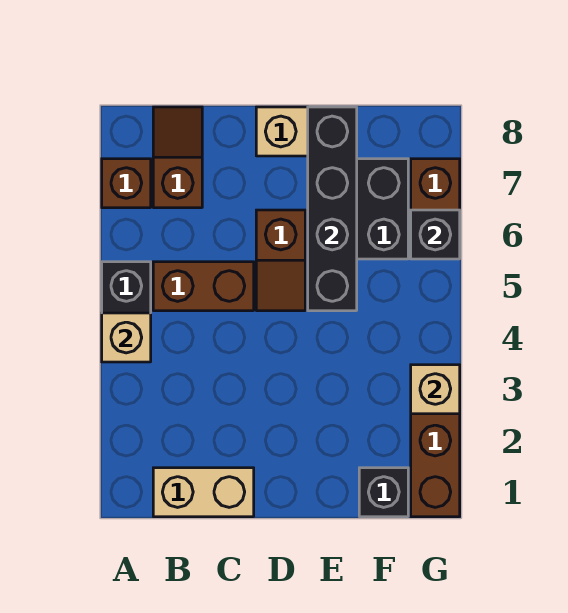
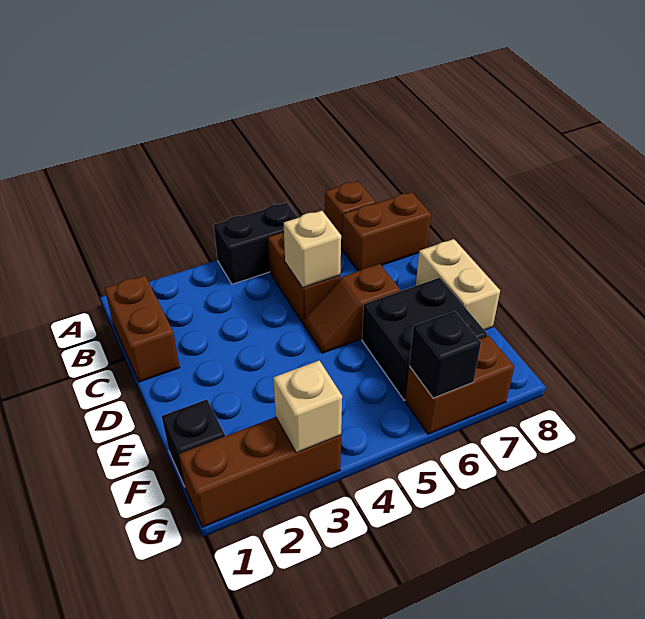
tan 1x1 brick [102,313,151,362] -> tan 1x1 brick moved to [284,211,341,288]
tan 1x2 brick [153,468,254,517] -> brown 1x2 brick [104,275,180,382]
brown 1x2 slope [153,107,202,208] -> brown 1x2 brick [342,192,431,271]
black 1x4 brick [308,107,357,311] -> none

